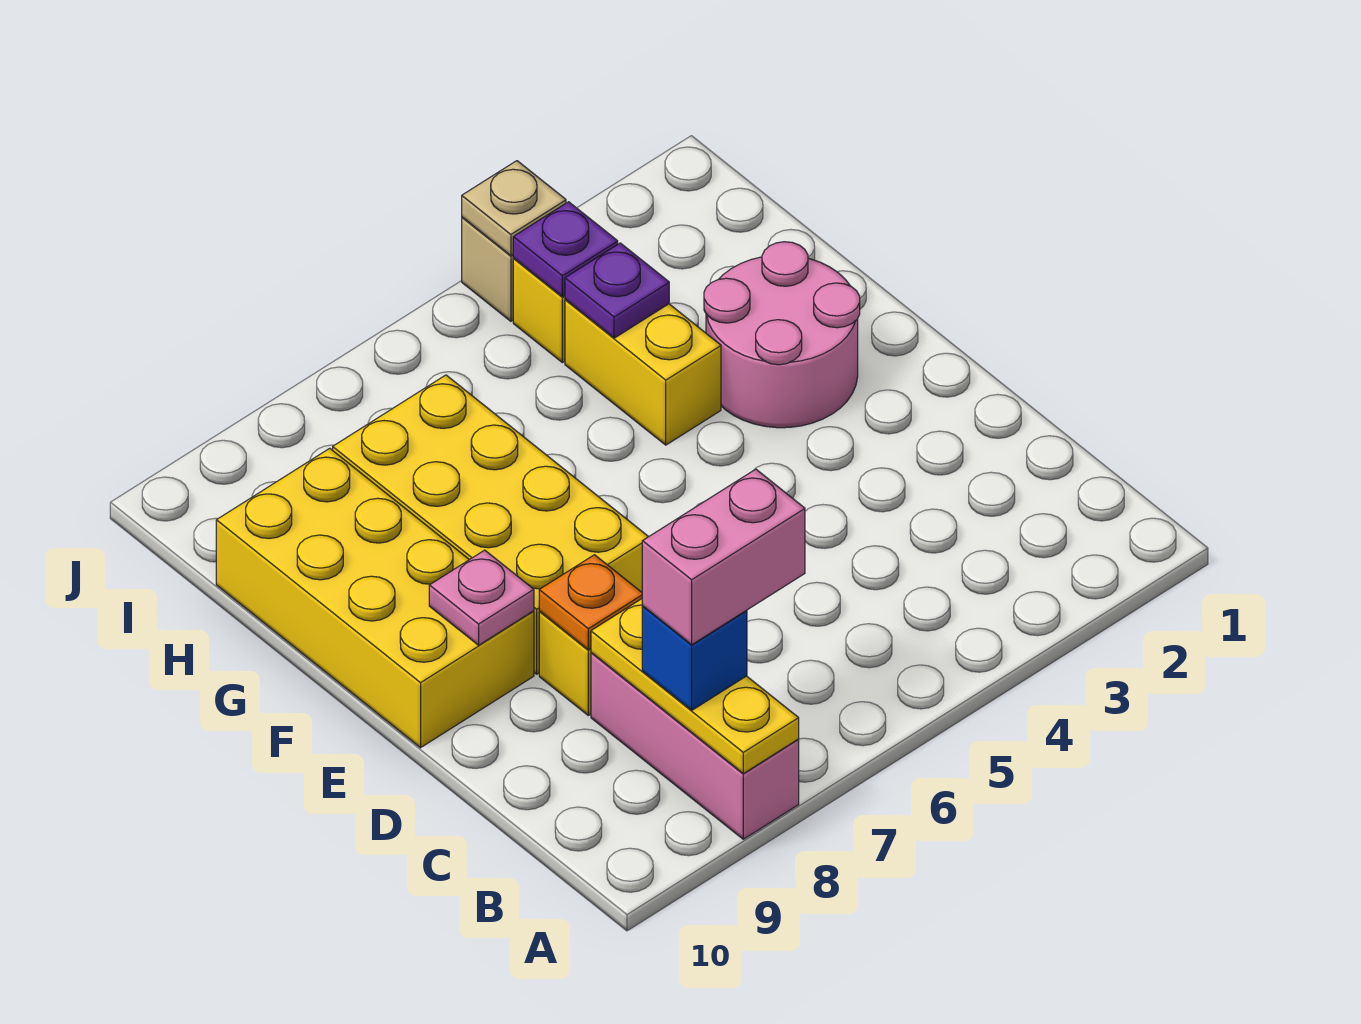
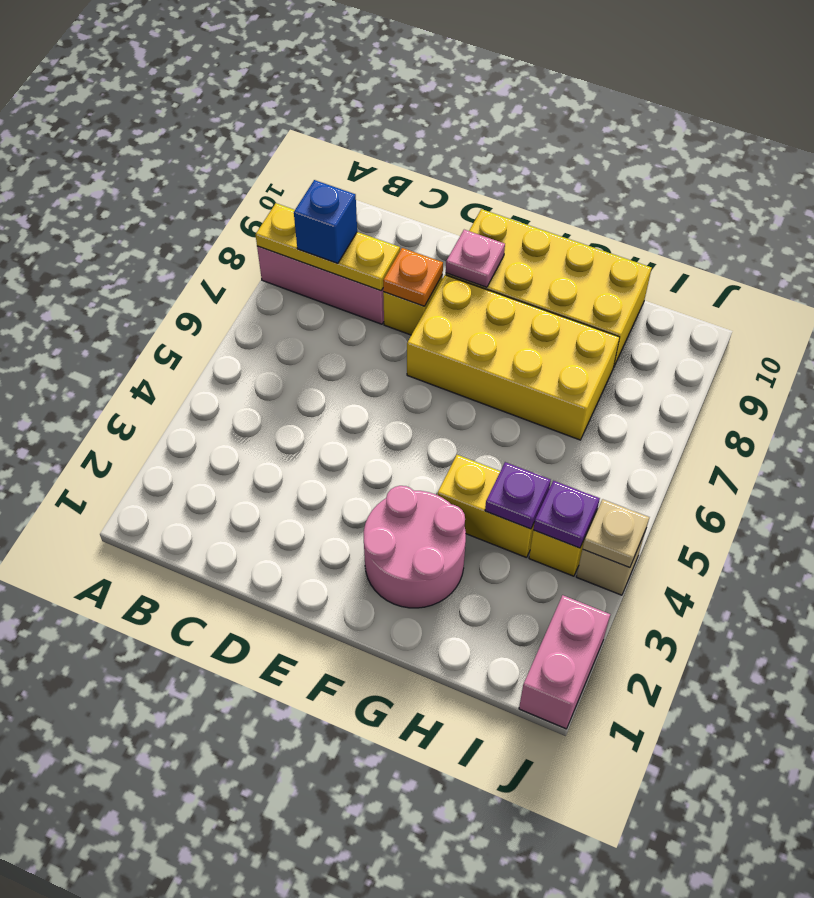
pink 1x2 brick [642,469,805,645] -> pink 1x2 brick moved to [519,595,610,729]

